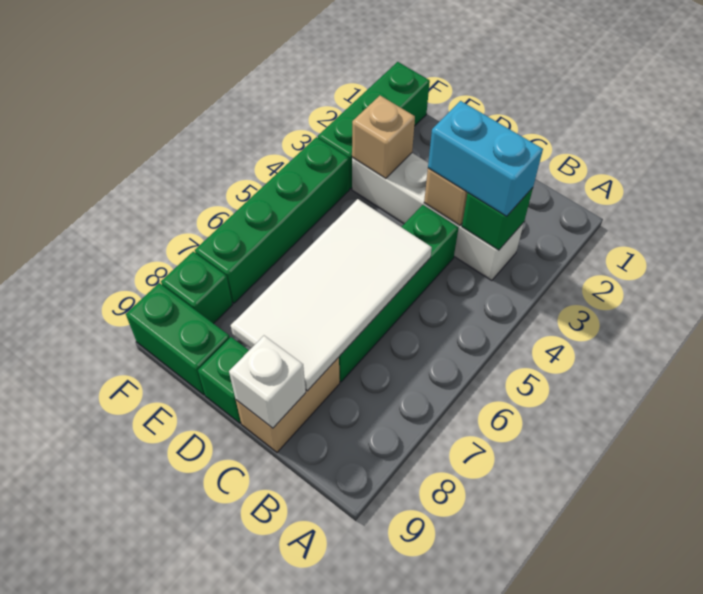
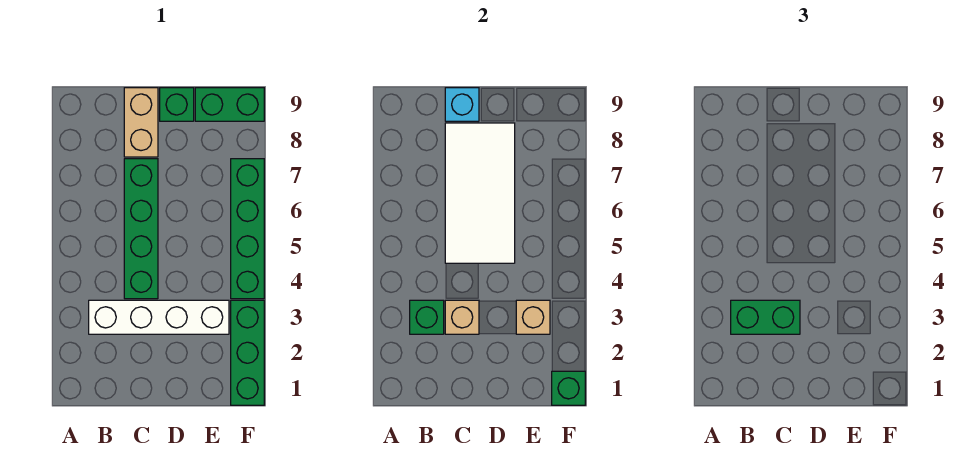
cyan 1x2 brick [428,101,543,216] -> green 1x2 brick [731,300,800,334]
white 1x1 brick [229,336,306,428] -> cyan 1x1 brick [445,88,479,121]
green 1x1 brick [161,252,232,324] -> green 1x1 brick moved to [552,371,585,405]

